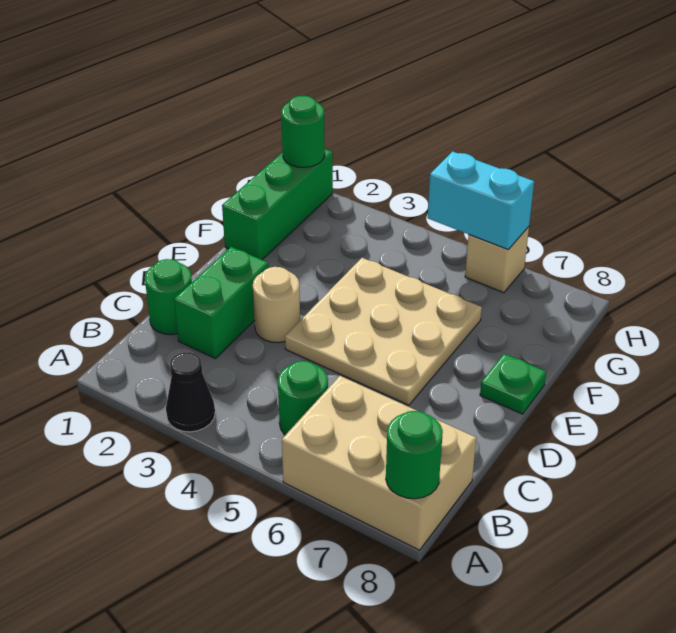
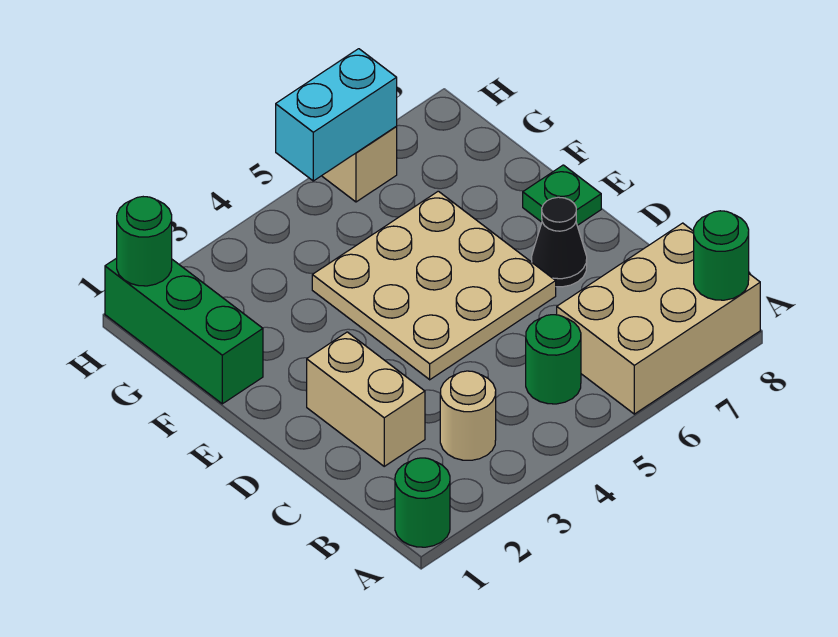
black 1x1 cone [166,352,215,432] -> black 1x1 cone moved to [532,197,587,287]
green 1x1 round brick [145,259,192,335] -> green 1x1 round brick moved to [395,458,450,547]
green 1x2 brick [174,247,268,359] -> tan 1x2 brick [307,332,425,466]
tan 1x1 round brick [253,267,300,343] -> tan 1x1 round brick moved to [440,371,496,460]

